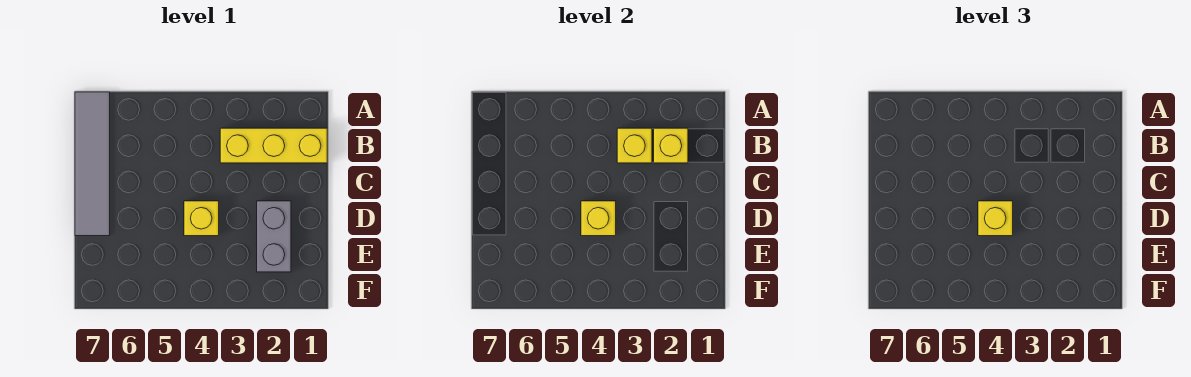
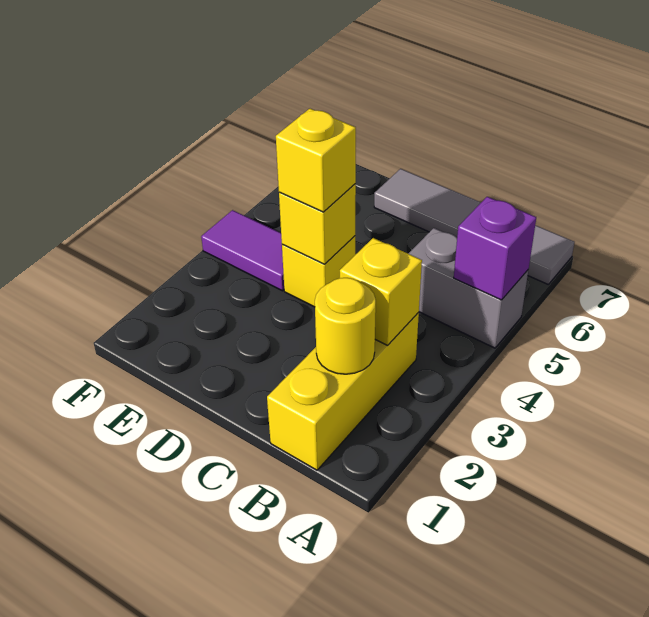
none -> purple 1x1 brick [454,197,536,300]
yellow 1x1 brick [654,128,688,163] -> yellow 1x1 round brick [315,278,376,374]
grey 1x2 brick [257,201,291,272] -> grey 1x2 brick moved to [408,228,528,348]
none -> purple 1x2 tile [201,210,284,291]

